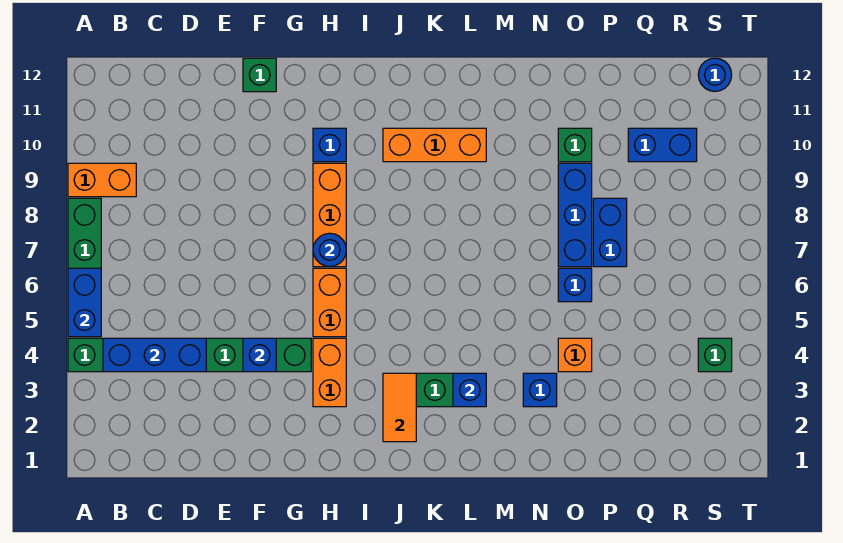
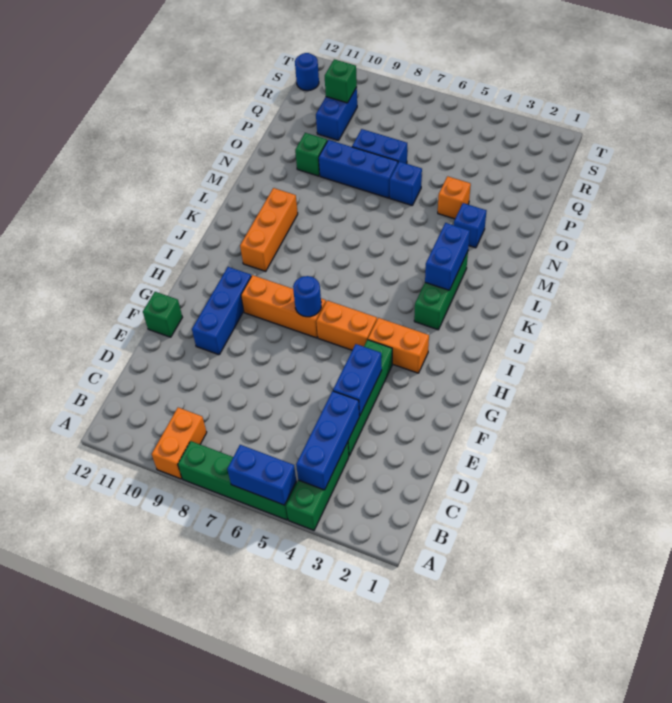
blue 1x1 brick [243,338,276,372] -> blue 1x2 brick [333,344,382,416]
blue 1x1 brick [313,128,346,162] -> blue 1x3 brick [192,267,251,355]
orange 1x2 tile [383,373,416,442] -> none
blue 1x1 brick [453,373,486,407] -> blue 1x2 brick [425,223,470,290]
green 1x1 brick [698,338,732,372] -> green 1x1 brick moved to [325,59,357,103]

